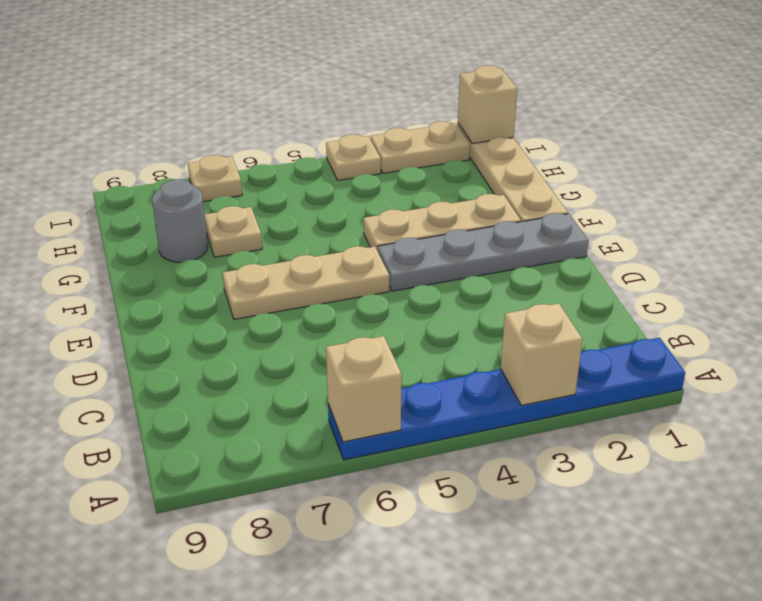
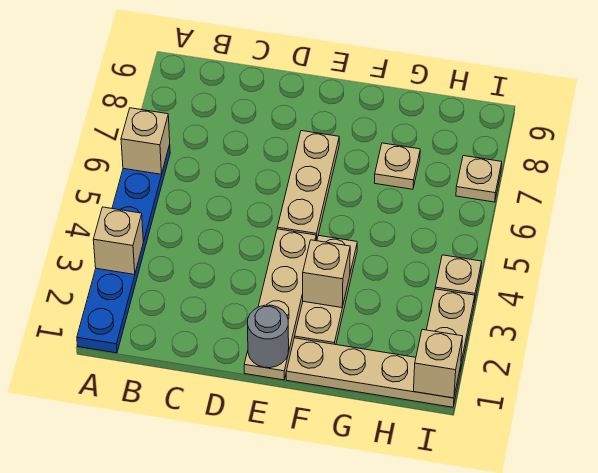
grey 1x4 plate [378,213,589,291] -> tan 1x4 plate [244,229,316,380]
none -> tan 1x1 brick [303,240,350,308]
grey 1x1 round brick [152,179,208,262] -> grey 1x1 round brick moved to [247,305,289,368]

